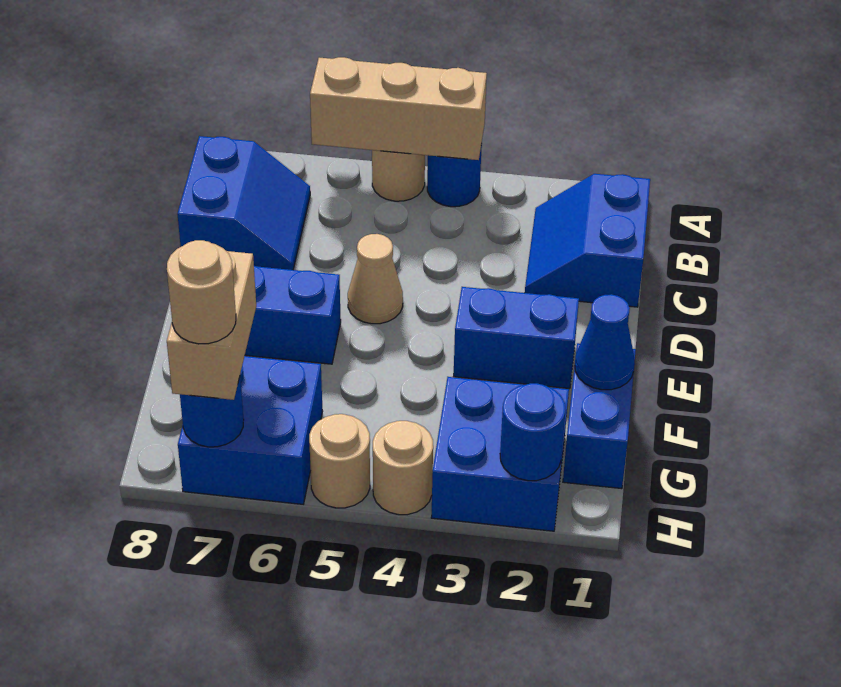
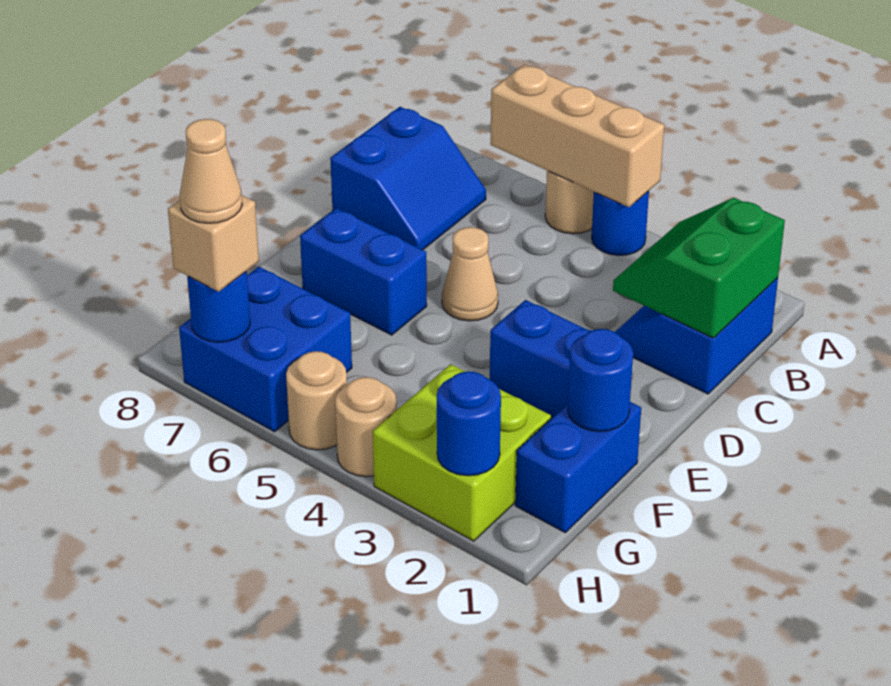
none -> green 2x2 slope [613,198,785,338]
blue 1x1 cone [575,294,635,390] -> blue 1x1 round brick [568,329,633,432]
blue 2x2 brick [431,377,569,531] -> lime 2x2 brick [373,364,551,541]
tan 1x2 brick [167,251,256,400] -> tan 1x1 brick [168,195,259,292]
tan 1x1 round brick [167,240,236,344] -> tan 1x1 cone [180,119,242,223]

